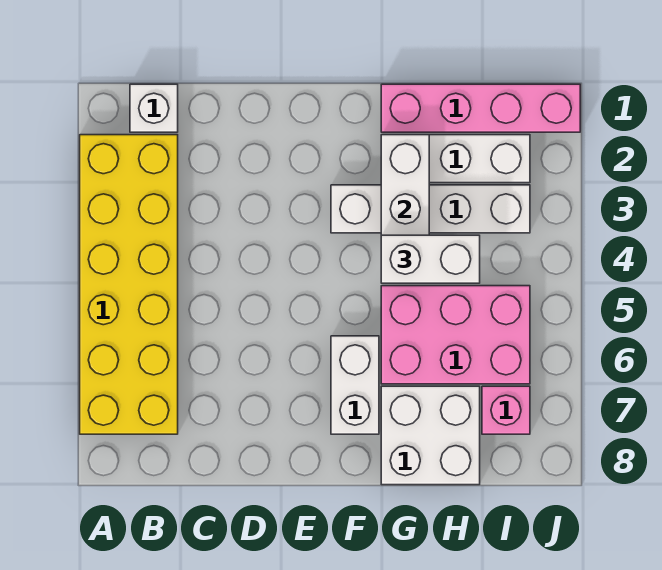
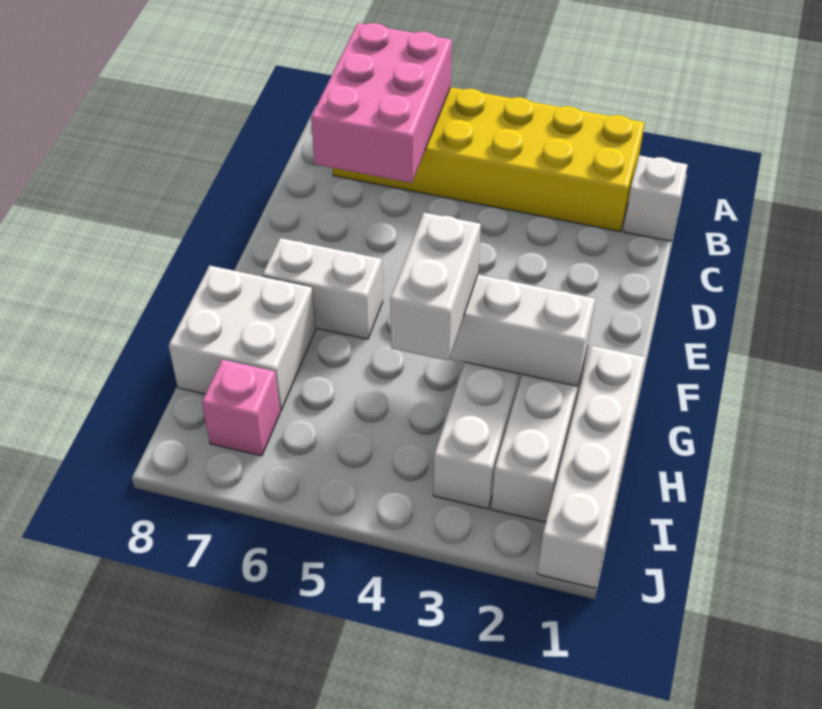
pink 1x4 brick [381,84,580,132] -> white 1x4 brick [537,346,646,588]
pink 2x3 brick [381,286,530,384] -> pink 2x3 brick moved to [311,23,452,183]

